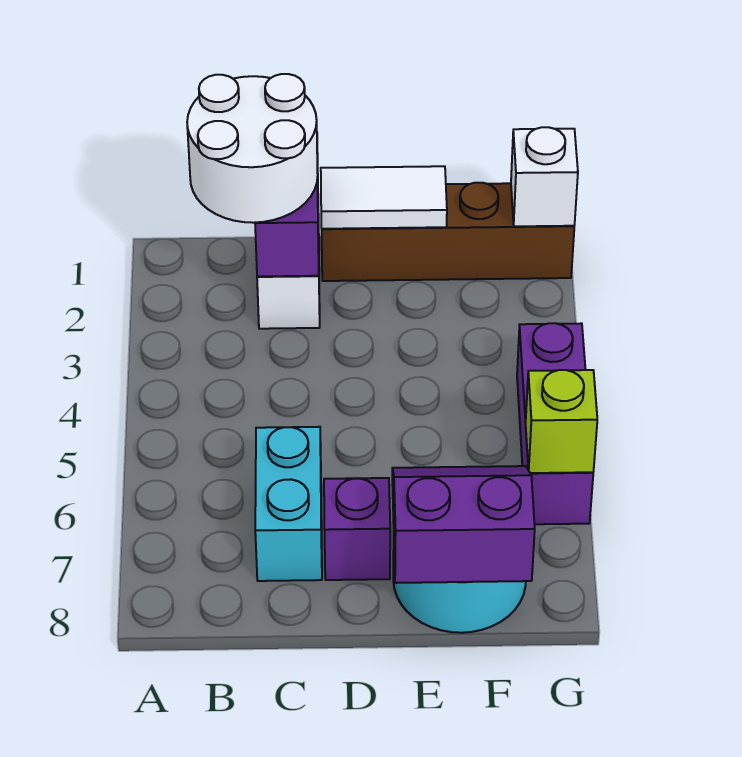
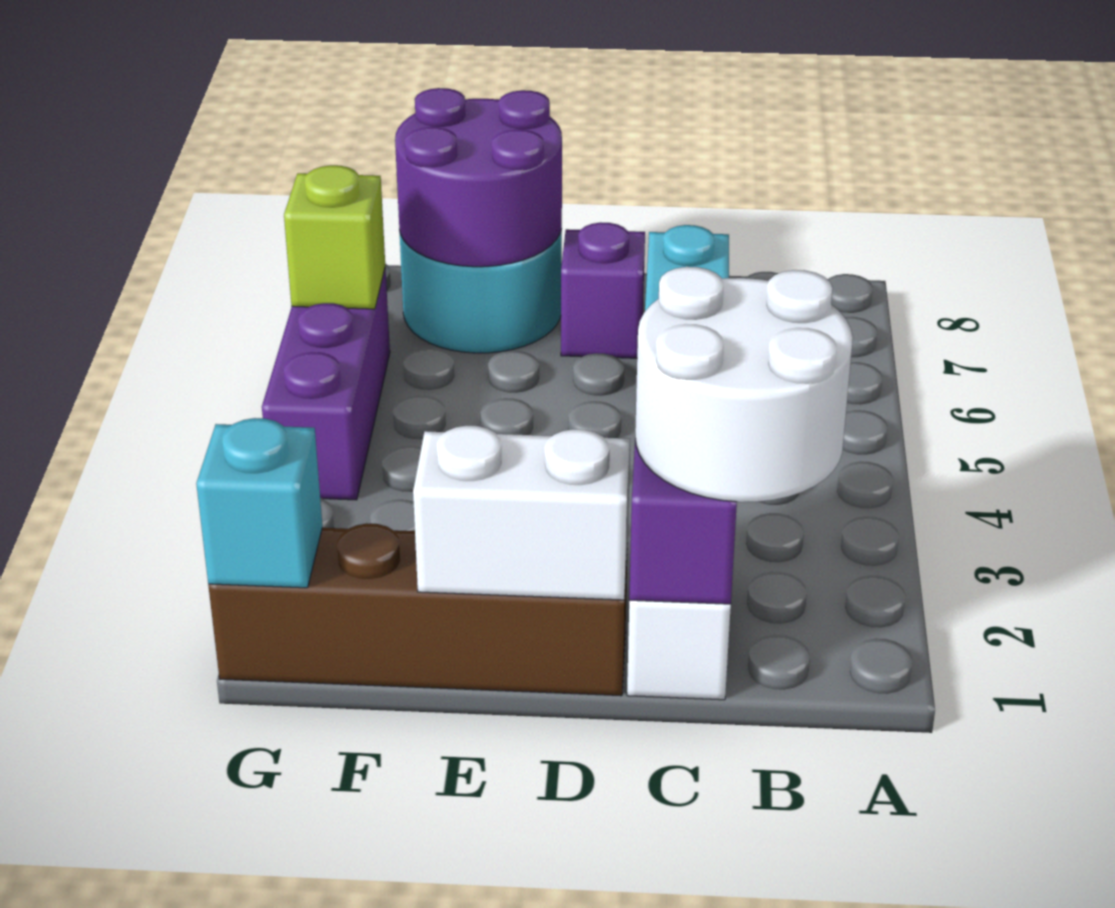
white 1x2 tile [321,166,447,229] -> white 1x2 brick [413,426,630,600]
purple 2x2 slope [392,466,535,583] -> purple 2x2 round brick [395,88,562,267]
white 1x1 brick [511,127,578,226] -> cyan 1x1 brick [196,418,322,588]

